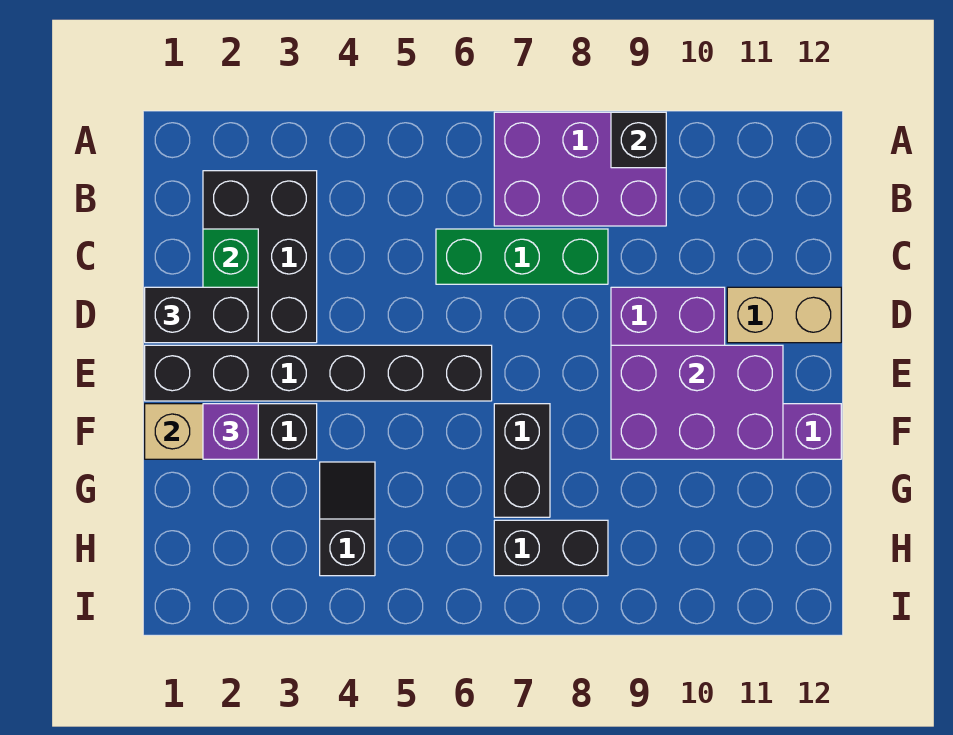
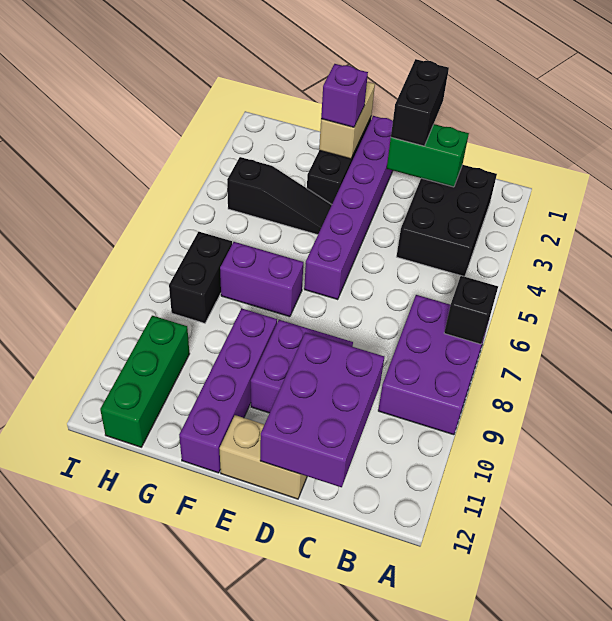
black 1x1 brick [611,112,666,168] -> black 1x1 brick moved to [444,276,498,344]
black 2x3 brick [203,171,317,343] -> black 2x3 brick turned to [397,165,497,277]
green 1x3 brick [436,229,608,284] -> green 1x3 brick moved to [100,316,189,447]
tan 1x2 brick [727,287,841,343] -> tan 1x2 brick turned to [219,415,307,499]
black 1x6 brick [145,345,492,401] -> purple 1x6 brick [304,116,393,300]
purple 2x3 brick [611,345,783,459] -> purple 2x3 brick moved to [260,333,384,487]
black 1x2 brick [494,404,550,517] -> purple 1x2 brick [220,242,303,317]
black 1x2 slope [320,462,375,576] -> black 1x3 slope [227,157,332,235]

